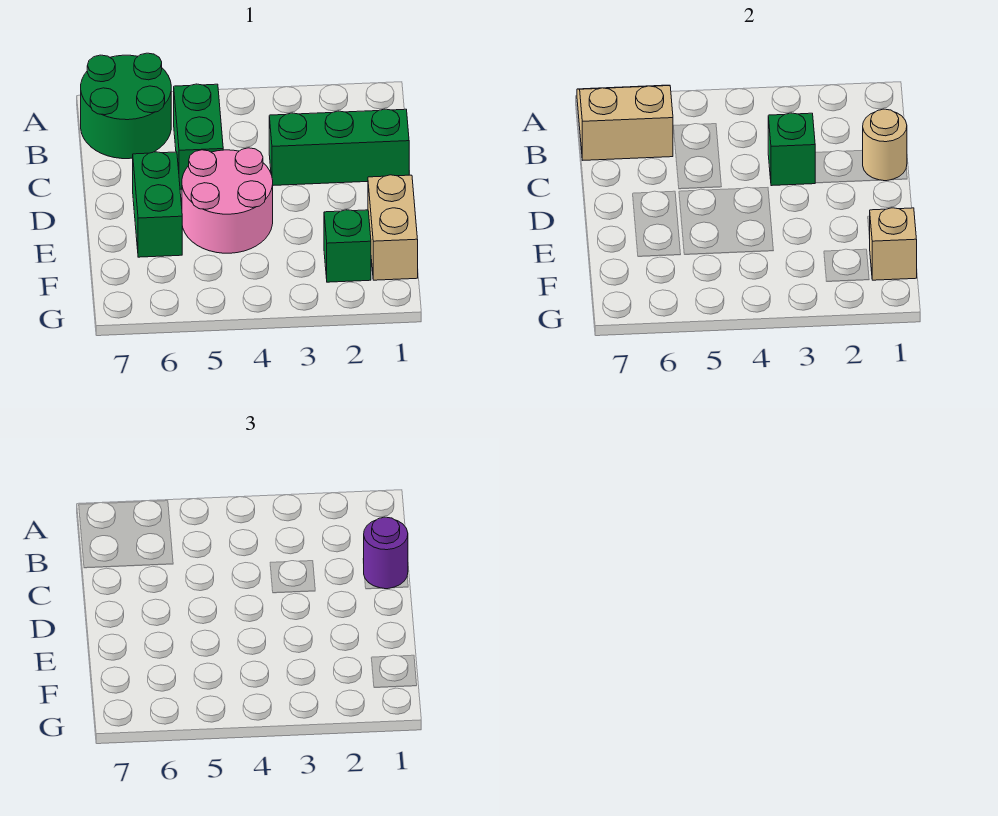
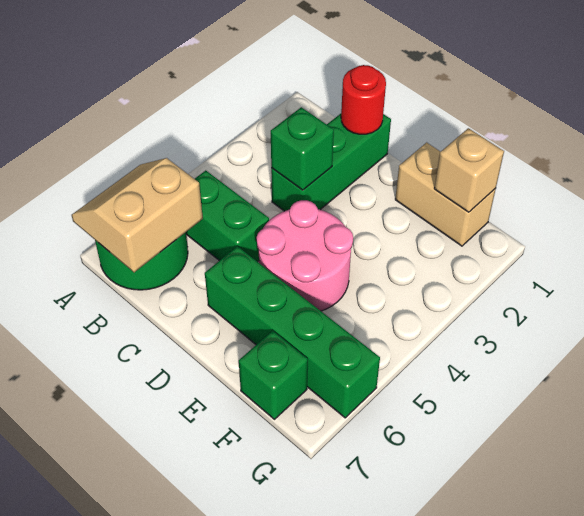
tan 1x1 round brick [863,109,907,181] -> red 1x1 round brick [341,65,386,134]
purple 1x1 round brick [364,517,408,589] -> none
green 1x2 brick [133,152,182,257] -> green 1x4 brick [205,246,380,418]
green 1x1 brick [324,210,371,282] -> green 1x1 brick moved to [239,331,308,419]

